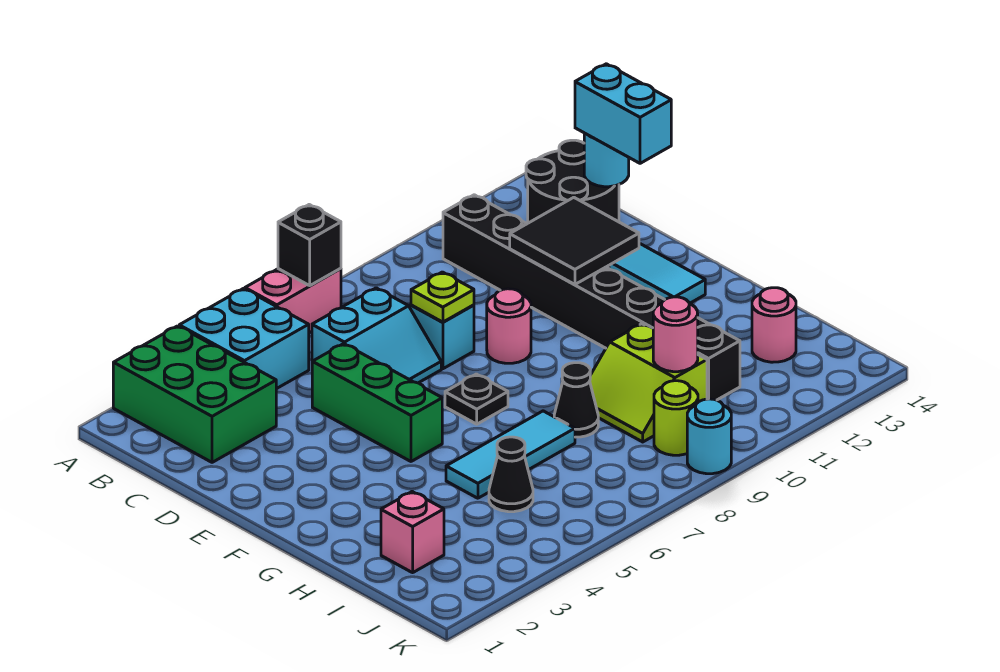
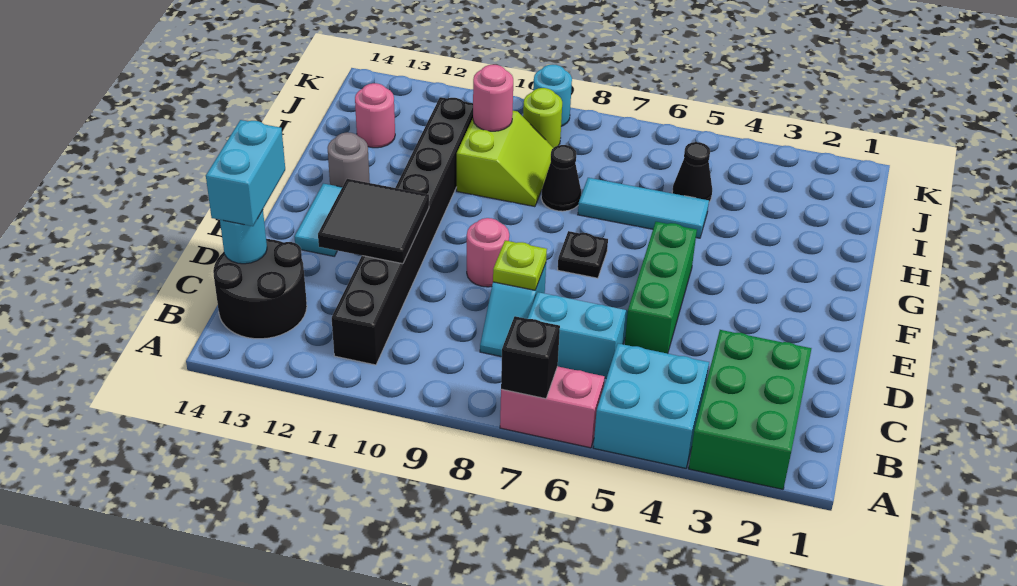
none -> grey 1x1 round brick [328,132,370,187]
pink 1x1 brick [381,492,444,573] -> none

